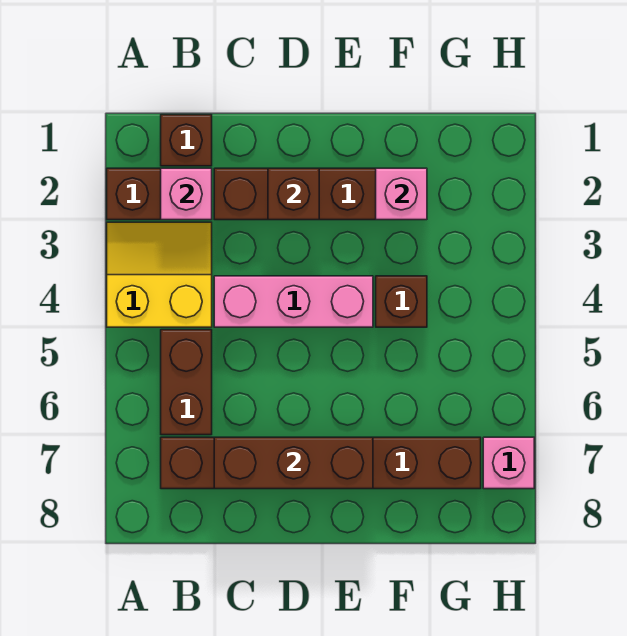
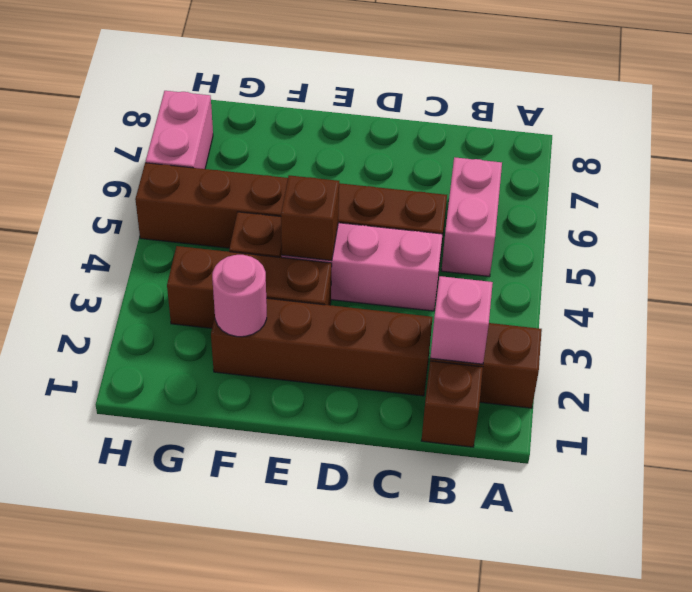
yellow 2x2 slope [107,222,212,327] -> none
brown 1x2 brick [161,330,212,435] -> pink 1x2 brick [441,157,502,277]
brown 1x6 brick [161,437,481,489] -> brown 1x6 brick moved to [135,163,447,258]
brown 1x3 brick [214,437,373,489] -> brown 1x3 brick moved to [167,246,332,328]
brown 1x1 brick [268,168,319,220] -> brown 1x1 brick moved to [281,175,339,261]
pink 1x1 brick [376,168,427,220] -> pink 1x1 round brick [212,255,267,337]
pink 1x1 brick [483,437,534,489] -> pink 1x2 brick [146,91,213,169]

